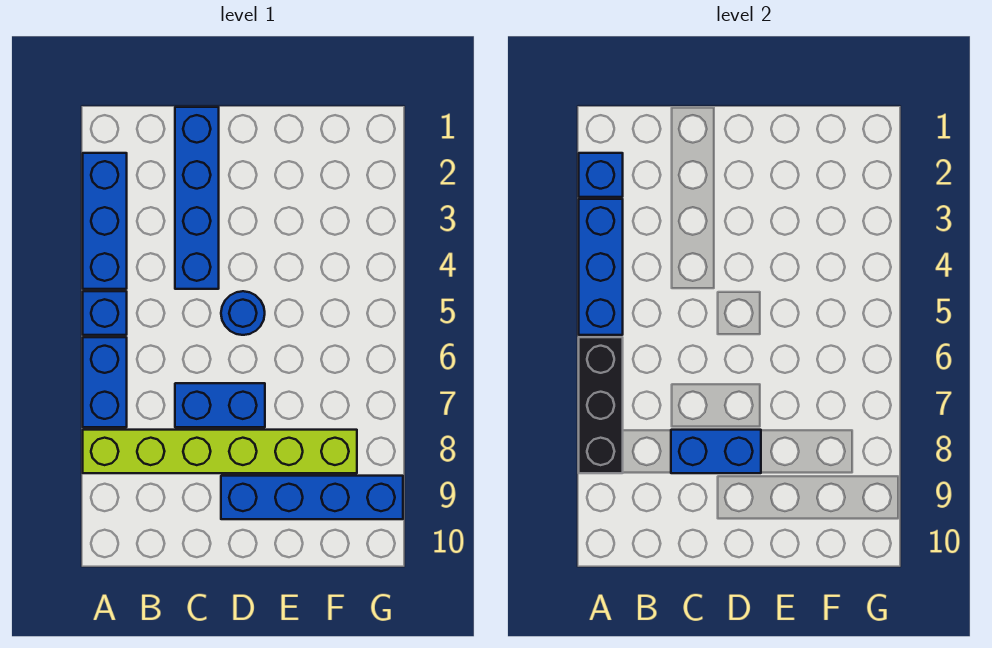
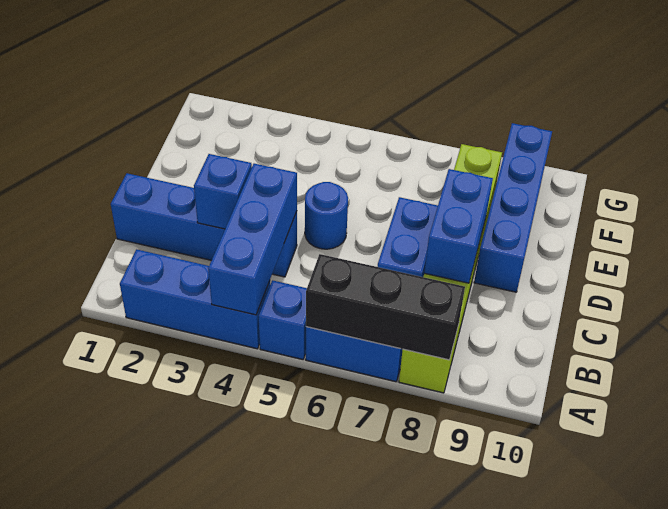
blue 1x1 brick [579,153,623,197] -> blue 1x1 brick moved to [194,154,252,229]
blue 1x3 brick [579,199,623,335] -> blue 1x3 brick turned to [208,164,297,315]

